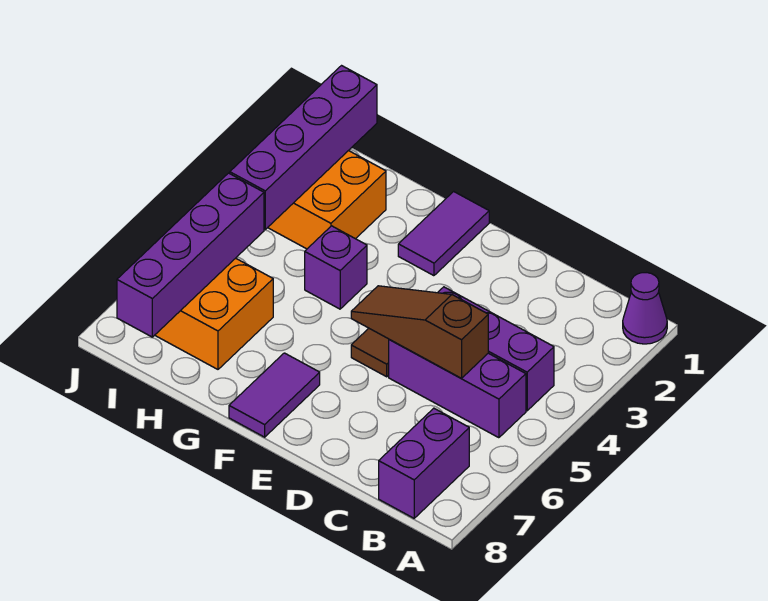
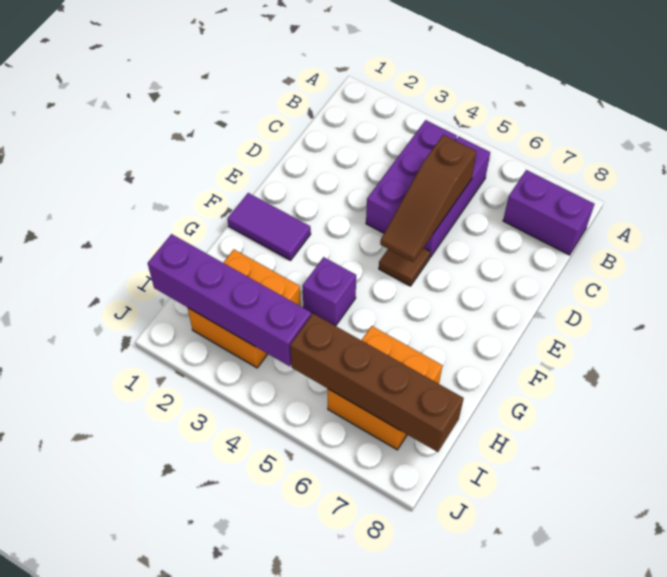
purple 1x1 cone [623,273,667,344] -> none
purple 1x2 tile [229,353,320,437] -> none
purple 1x4 brick [117,173,264,337] -> brown 1x4 brick [290,314,464,452]

